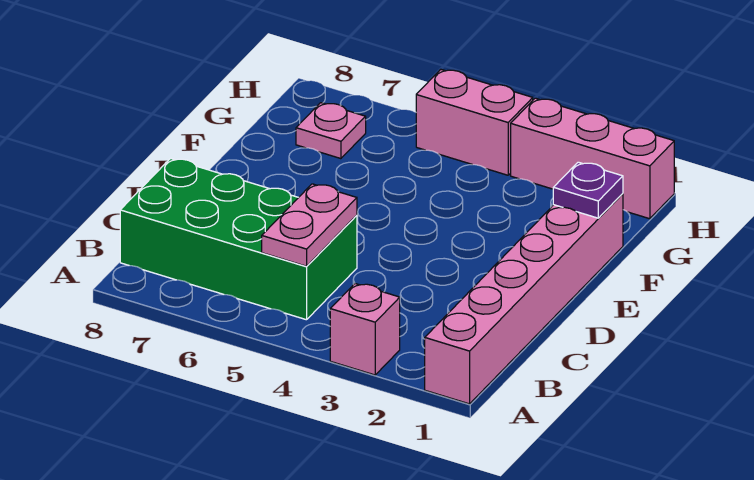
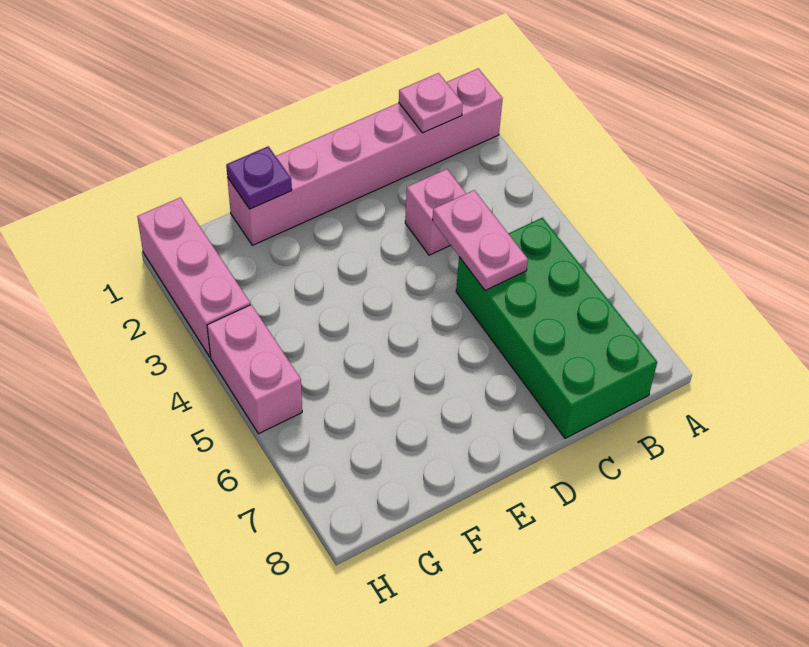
pink 1x1 brick [330,284,400,375] -> pink 1x1 brick moved to [405,169,466,255]
pink 1x2 plate [262,184,357,266] -> pink 1x2 plate turned to [433,190,528,290]
pink 1x1 plate [296,103,366,159] -> pink 1x1 plate moved to [399,73,463,133]

